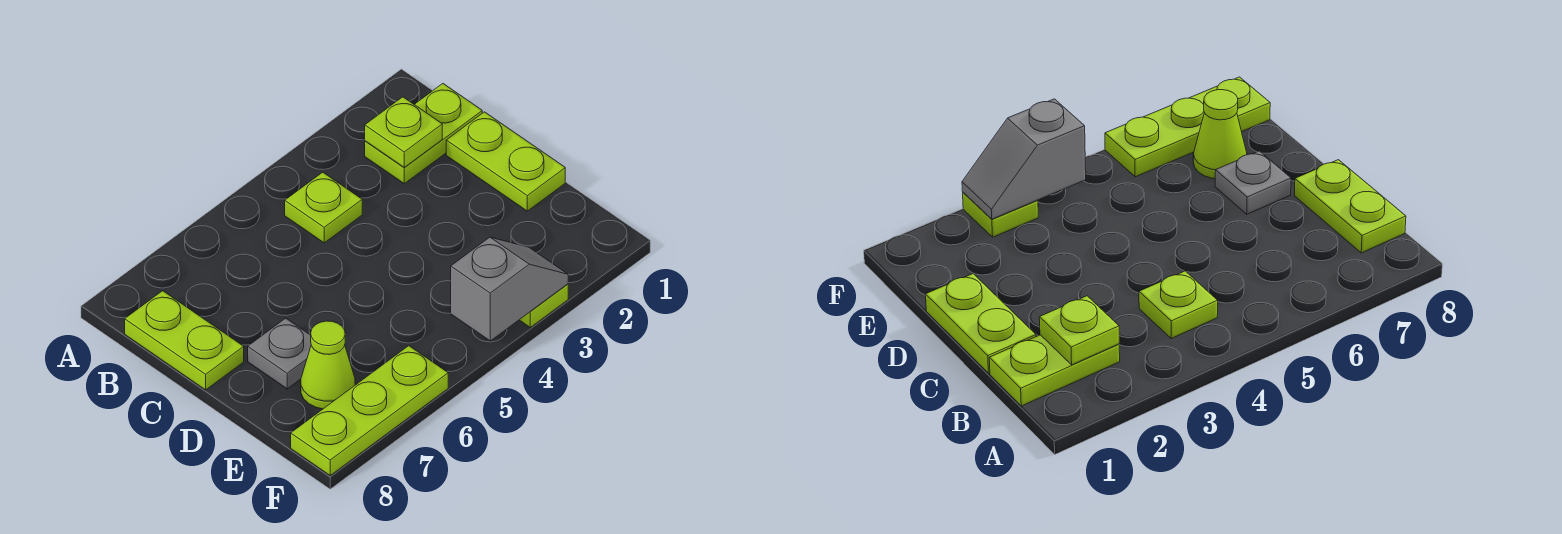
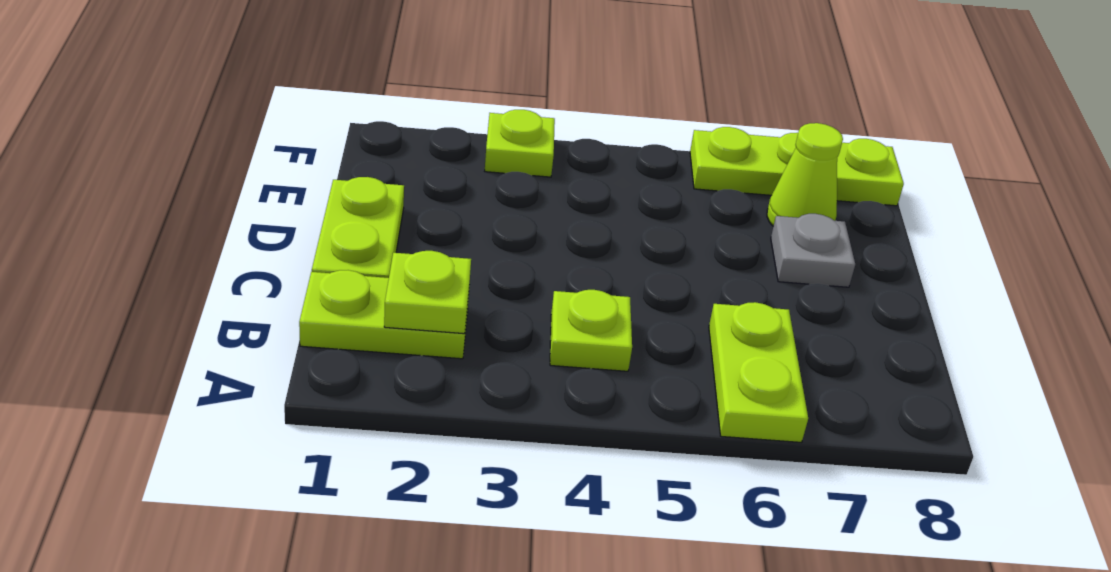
lime 1x2 plate [125,291,244,390] -> lime 1x2 plate moved to [709,302,808,442]
grey 1x2 slope [451,237,568,341] -> none

